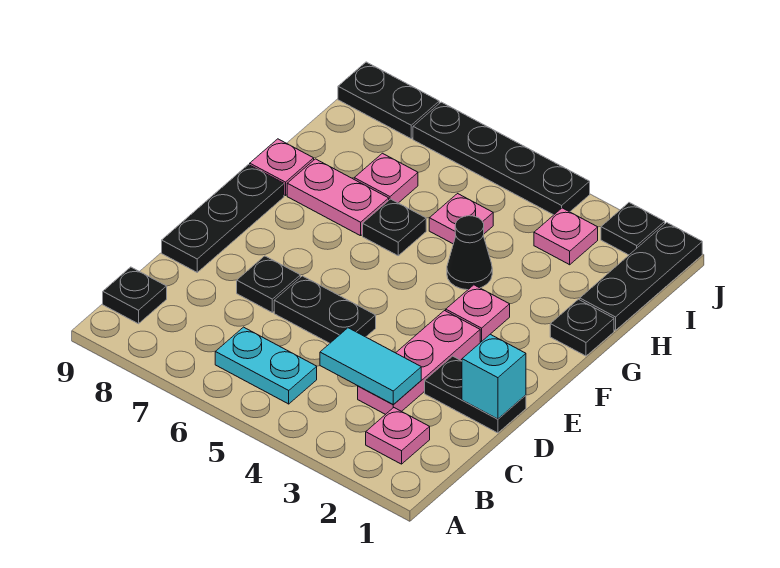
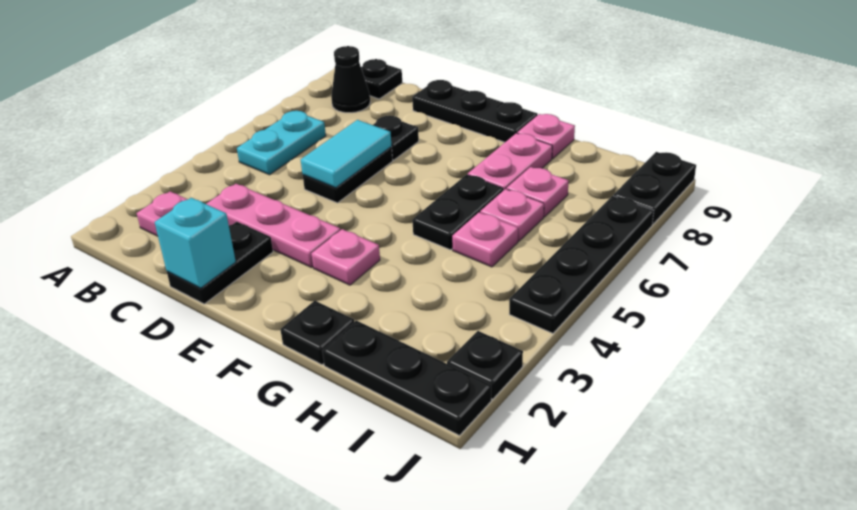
cyan 1x2 tile [320,328,421,405] -> cyan 1x2 tile moved to [301,120,392,188]
black 1x1 cone [447,216,492,290] -> black 1x1 cone moved to [331,46,370,113]
black 1x1 plate [363,199,426,256] -> black 1x2 plate [412,175,503,250]
pink 1x1 plate [534,208,598,265] -> pink 1x1 plate moved to [480,189,544,241]

